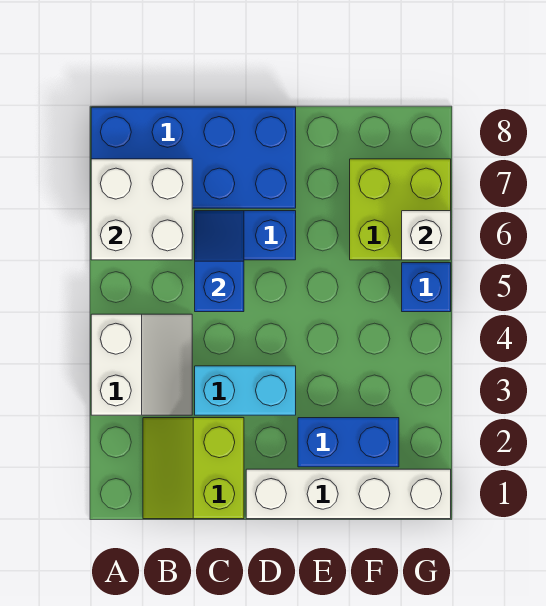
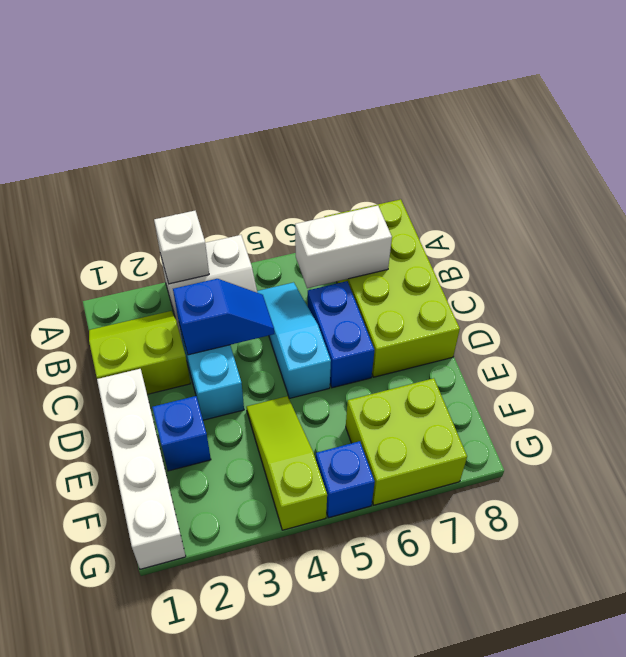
white 2x2 brick [91,159,192,260] -> white 1x2 brick [295,206,392,288]
blue 2x4 brick [91,107,296,208] -> lime 2x4 brick [324,199,460,377]
none -> cyan 1x3 slope [257,282,331,398]
blue 1x2 slope [195,211,244,312] -> blue 1x2 slope moved to [173,279,274,355]
blue 1x2 brick [298,418,399,467] -> blue 1x1 brick [152,396,211,471]
none -> lime 1x3 slope [247,396,327,530]
white 1x1 brick [402,211,451,260] -> white 1x1 brick moved to [154,211,209,284]

